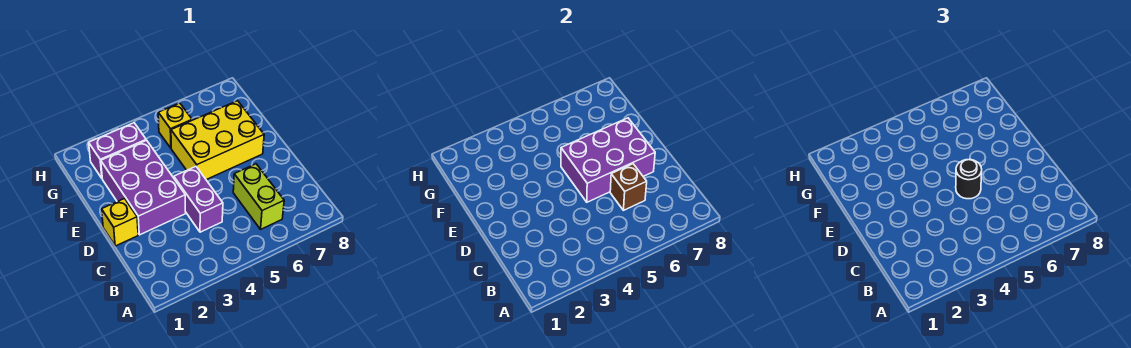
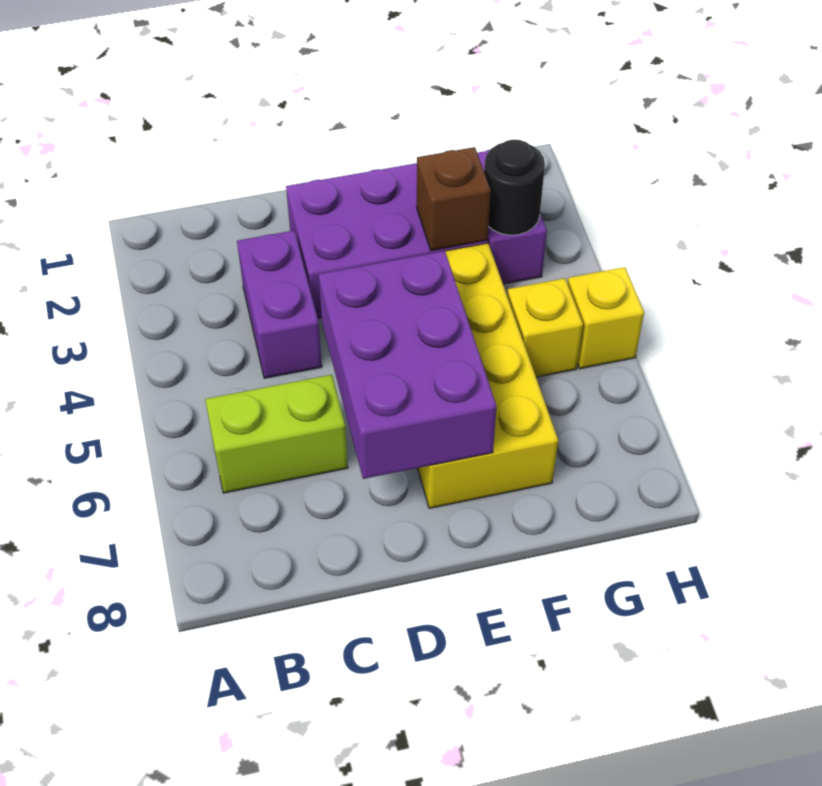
purple 1x2 brick [174,167,223,232] -> purple 1x2 brick turned to [237,231,322,378]
brown 1x1 brick [610,164,647,210] -> brown 1x1 brick moved to [417,147,491,251]
yellow 1x1 brick [102,198,138,246] -> yellow 1x1 brick moved to [568,267,644,369]
black 1x1 round brick [956,159,982,199] -> black 1x1 round brick moved to [484,139,545,235]
yellow 2x3 brick [171,101,264,180] -> yellow 2x4 brick [418,243,558,508]

